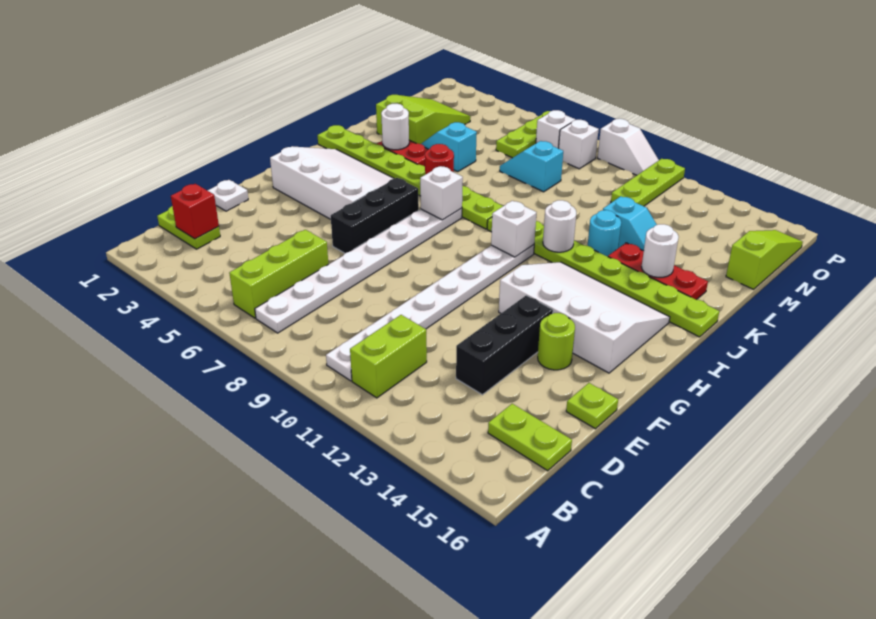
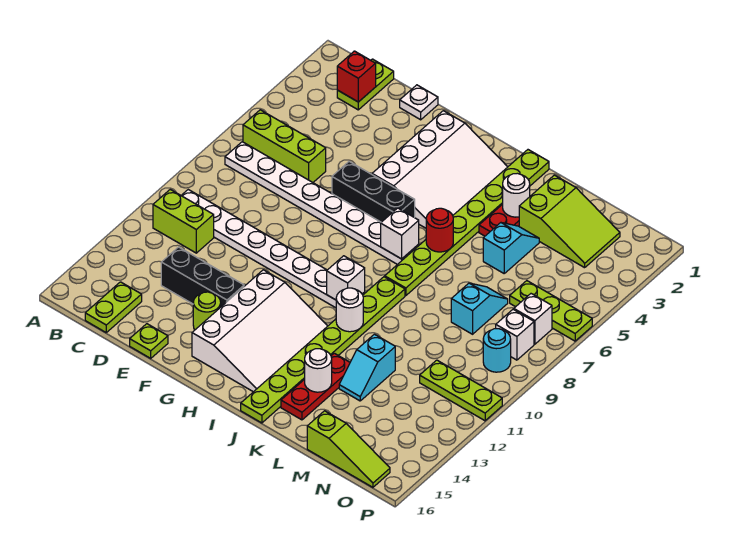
cyan 1x1 round brick [588,210,621,257] -> cyan 1x1 round brick moved to [483,329,511,372]
white 1x2 slope [598,119,659,175] -> none

